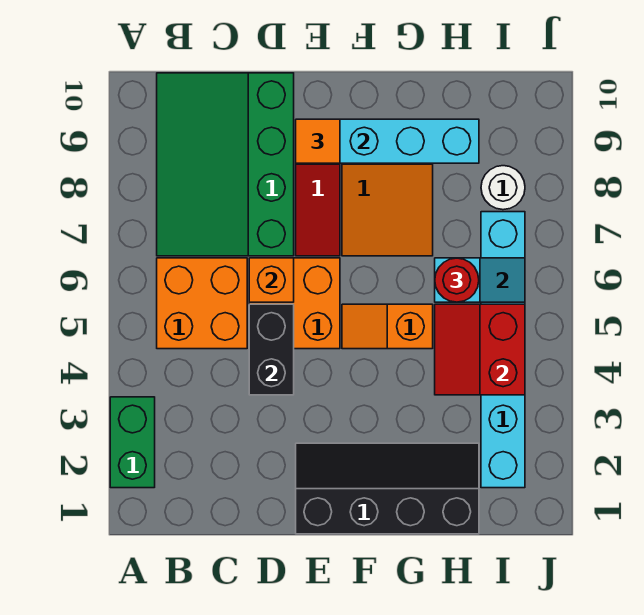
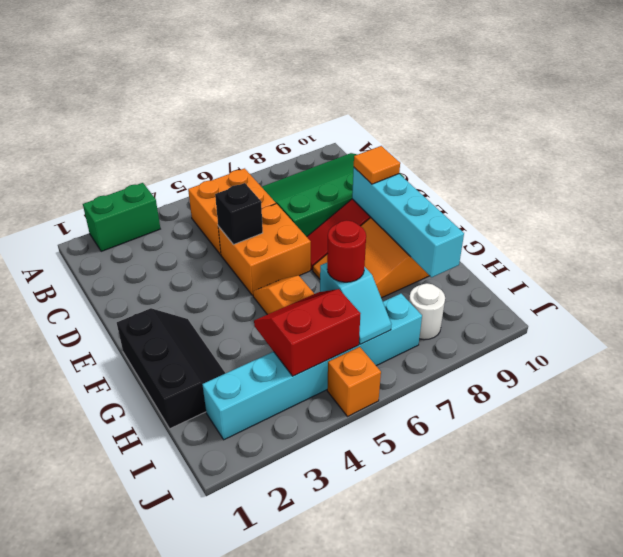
black 1x2 brick [249,304,294,395] -> black 1x1 brick [215,183,263,245]
orange 1x1 brick [249,258,294,302] -> orange 1x1 brick moved to [327,347,381,417]
black 2x4 slope [296,443,479,534] -> black 2x3 slope [117,308,225,429]

